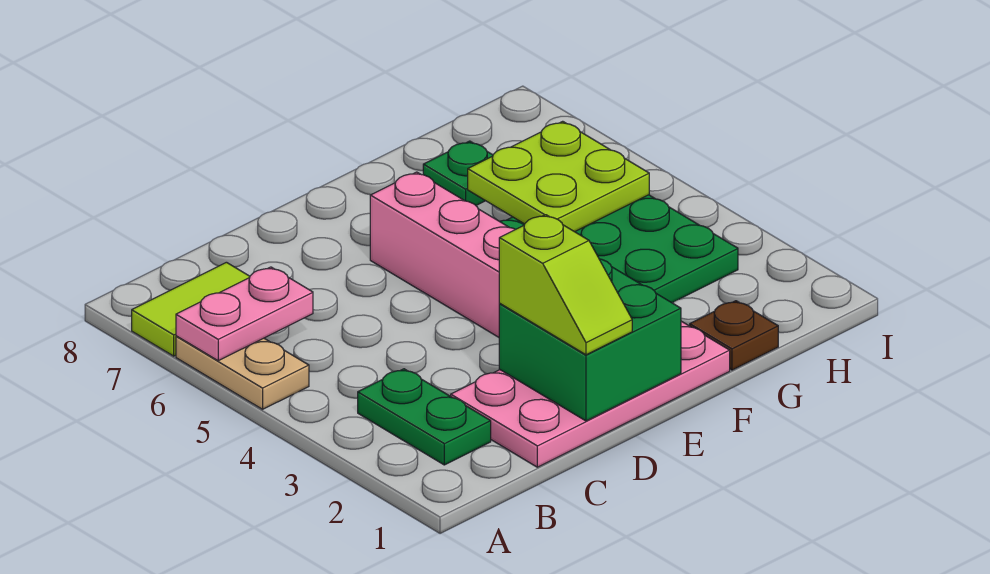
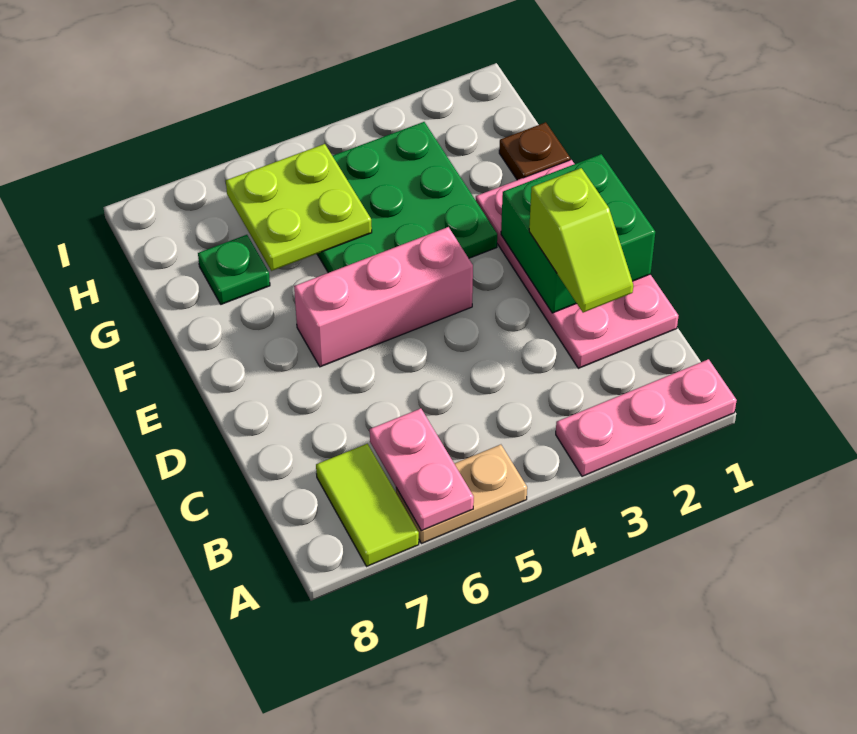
none -> pink 1x3 plate [556,359,737,476]
green 1x2 plate [358,369,491,465] -> none
lime 1x2 slope [499,215,632,355] -> lime 1x2 slope turned to [529,168,633,313]

